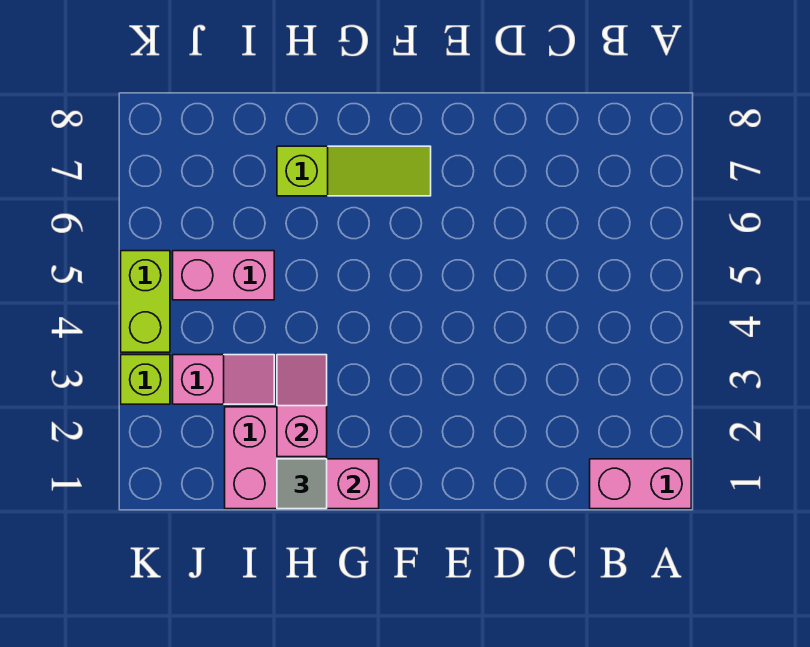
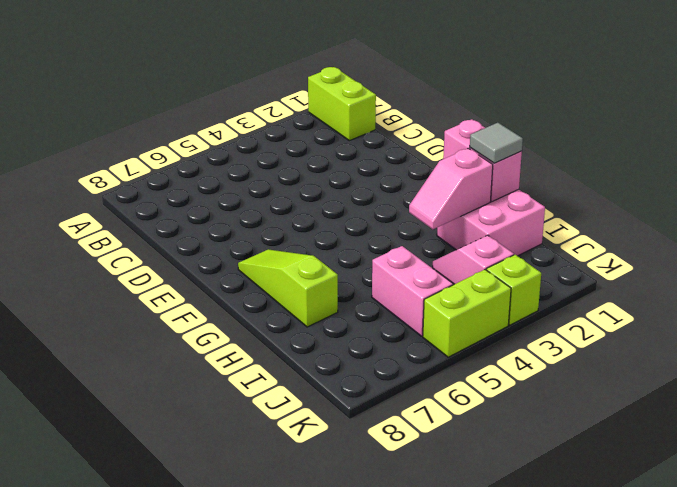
pink 1x2 brick [590,459,691,509] -> lime 1x2 brick [308,67,376,141]

